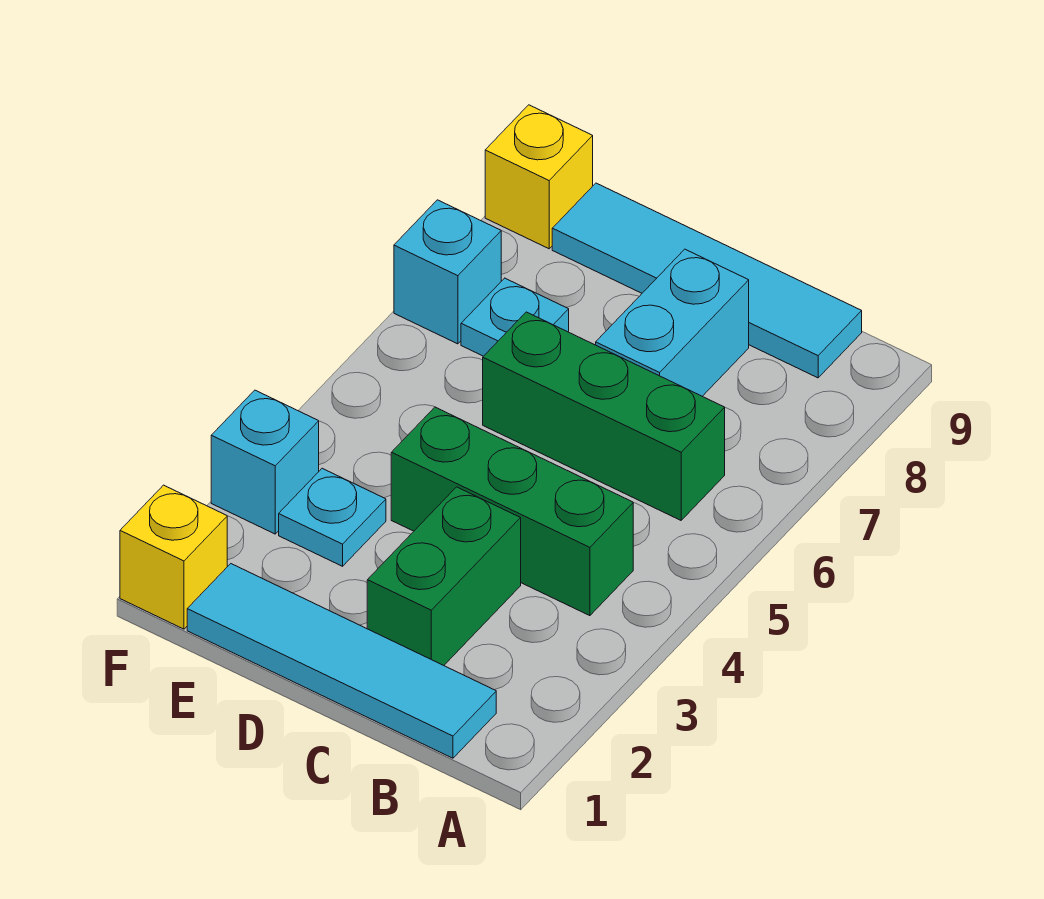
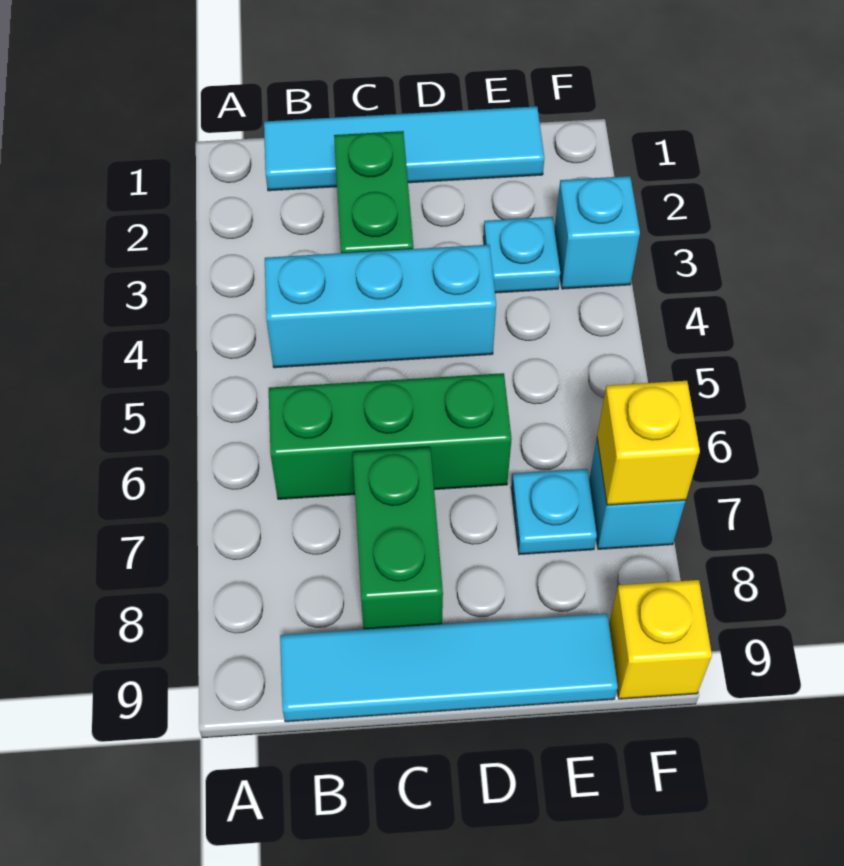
green 1x3 brick [391,407,633,616] -> cyan 1x3 brick [265,245,496,368]
cyan 1x2 brick [596,249,749,396] -> green 1x2 brick [353,447,443,630]
yellow 1x1 brick [120,485,227,629] -> yellow 1x1 brick moved to [597,381,700,505]

